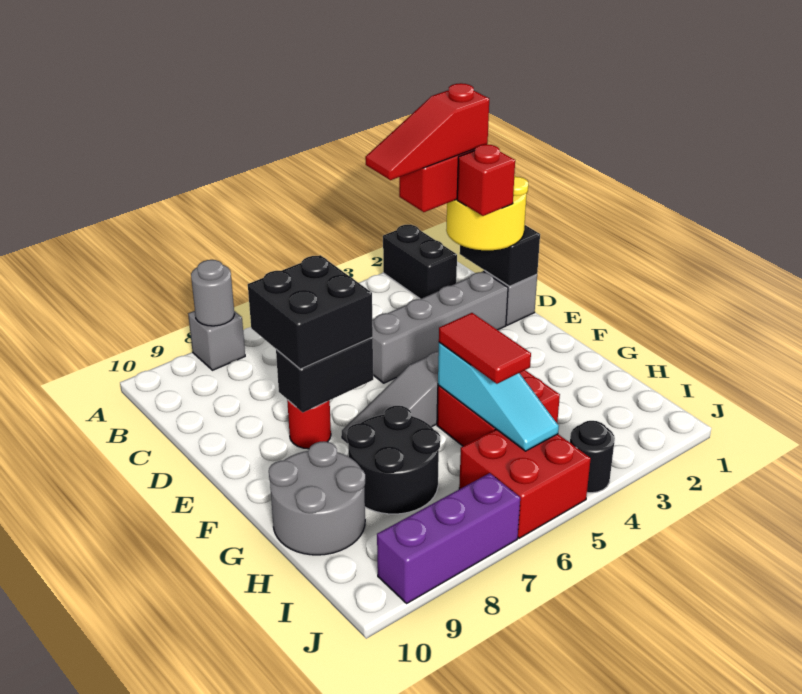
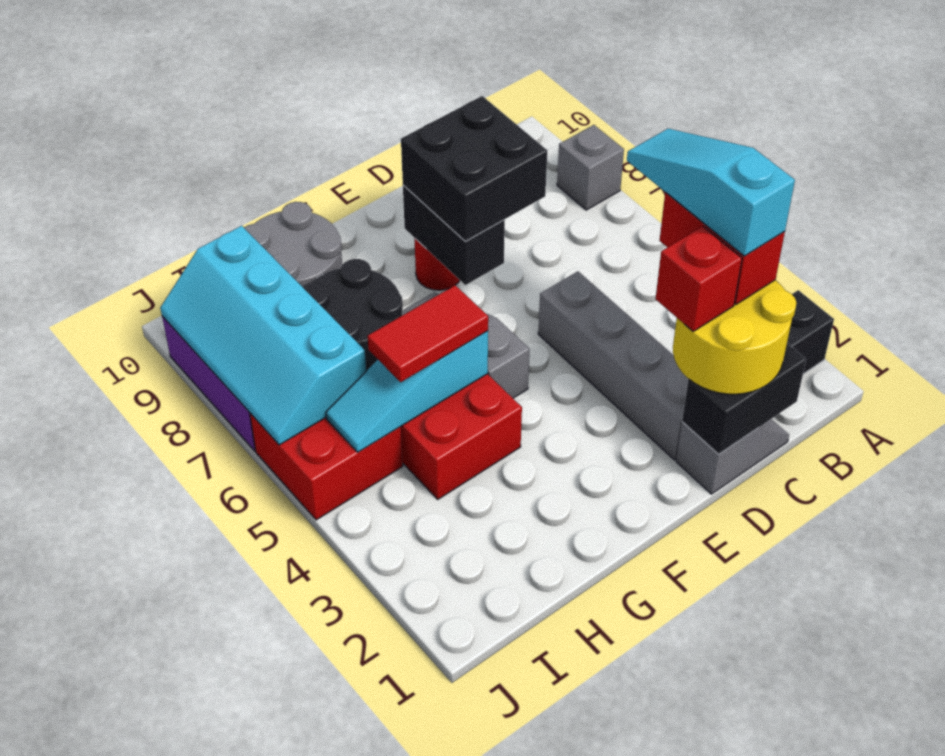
grey 1x1 round brick [191,260,234,326] -> none
red 1x3 slope [365,83,489,180] -> cyan 1x3 slope [627,129,795,256]
none -> cyan 2x4 slope [160,226,366,445]
black 1x1 round brick [570,421,615,493] -> none

